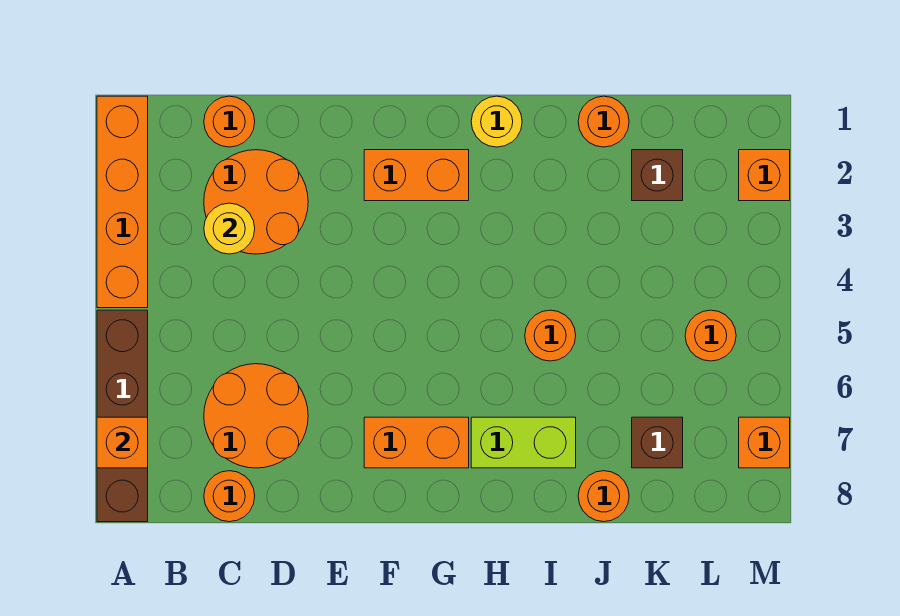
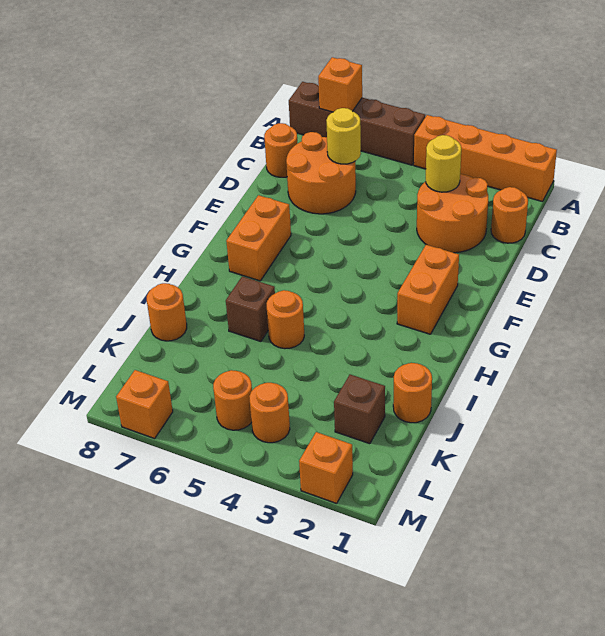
yellow 1x1 round brick [471,96,522,147] -> yellow 1x1 round brick moved to [326,108,361,164]
lime 1x2 brick [471,417,576,468] -> none
brown 1x1 brick [632,417,683,468] -> brown 1x1 brick moved to [226,276,275,342]
none -> orange 1x1 round brick [249,383,290,443]

